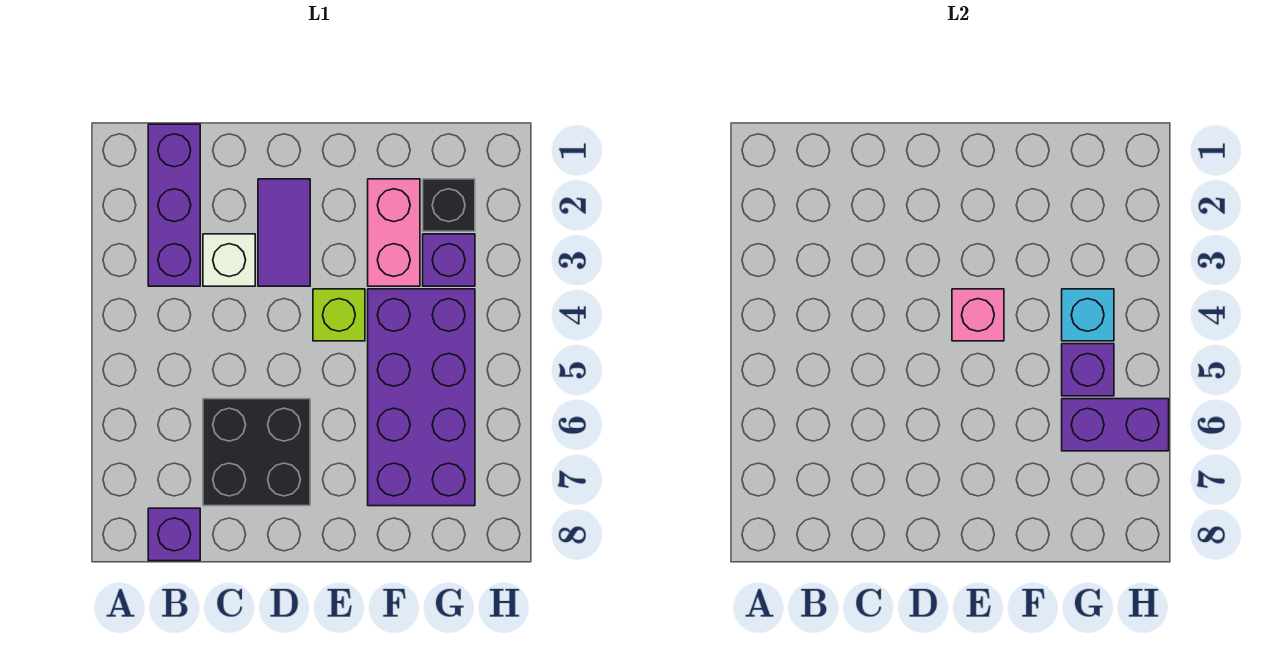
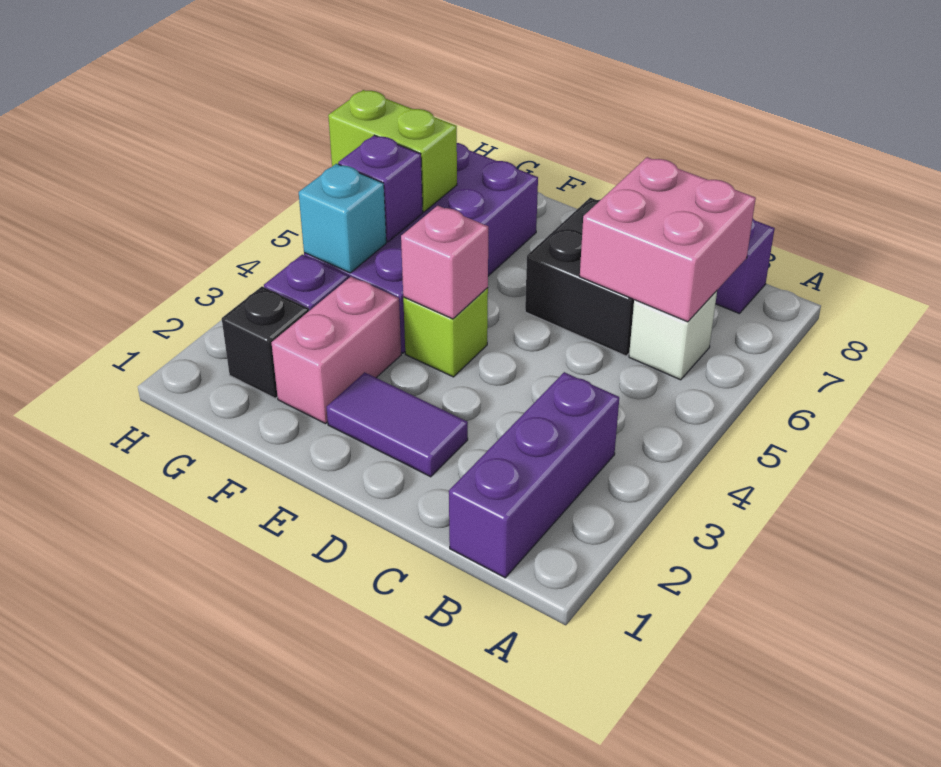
none -> pink 2x2 brick [580,157,756,322]
white 1x1 brick [203,234,255,286] -> white 1x1 brick moved to [629,291,717,380]
purple 1x2 tile [258,179,310,286] -> purple 1x2 tile turned to [326,372,468,477]
purple 1x2 brick [1062,399,1169,451] -> lime 1x2 brick [328,90,457,212]

